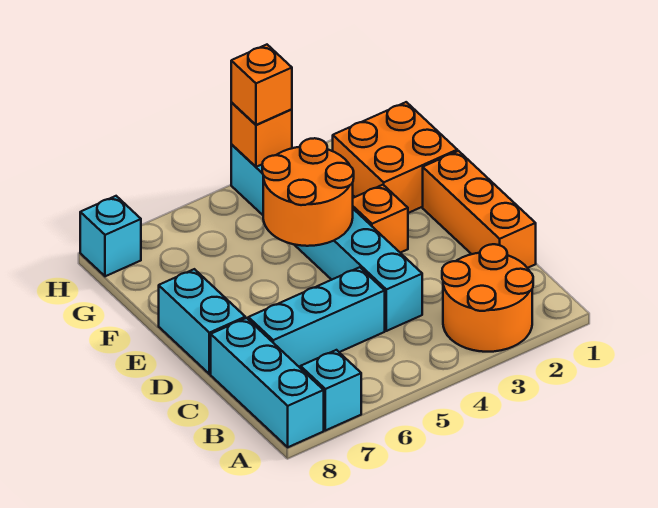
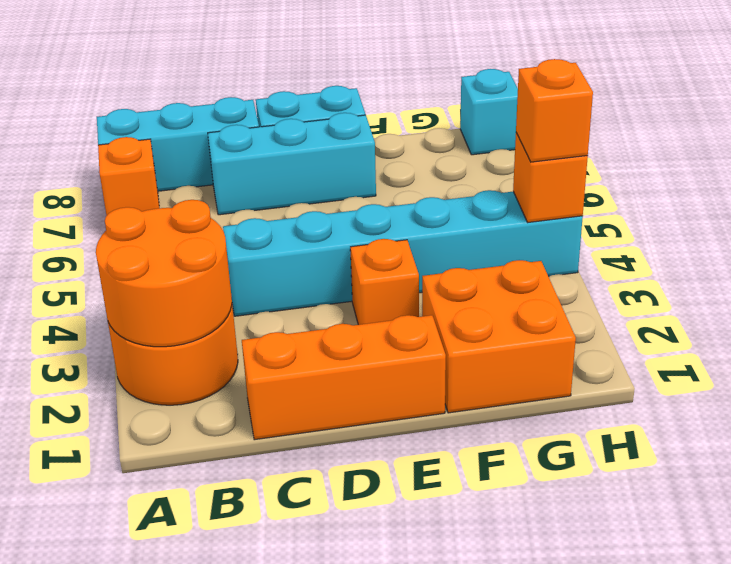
cyan 1x1 brick [301,350,361,431] -> orange 1x1 brick [98,137,159,216]
cyan 1x3 brick [248,267,385,368] -> cyan 1x3 brick turned to [208,113,376,215]
orange 2x2 round brick [262,138,354,246] -> orange 2x2 round brick moved to [96,200,232,347]

